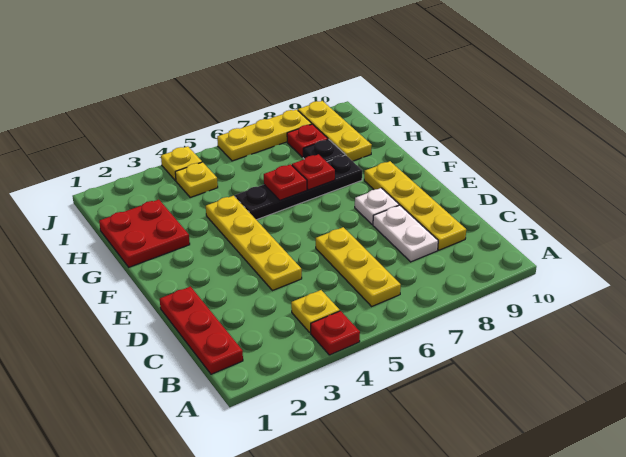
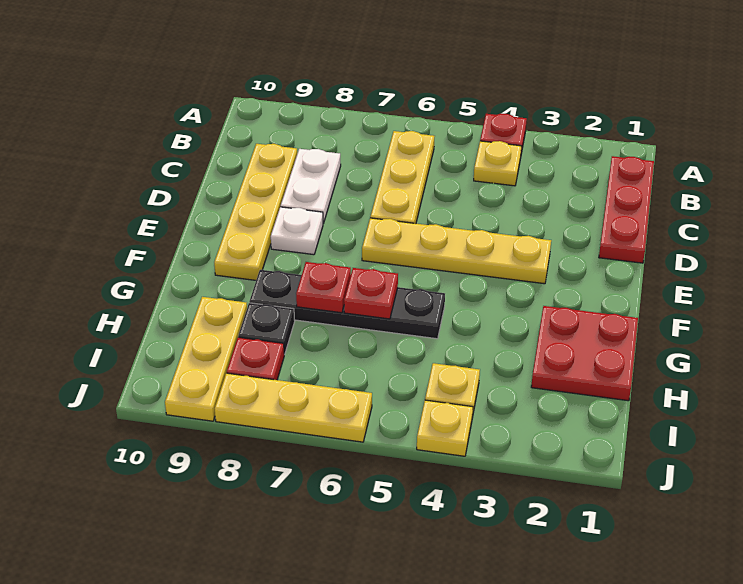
yellow 1x4 plate [206,196,302,291] -> yellow 1x4 plate turned to [362,218,551,284]

